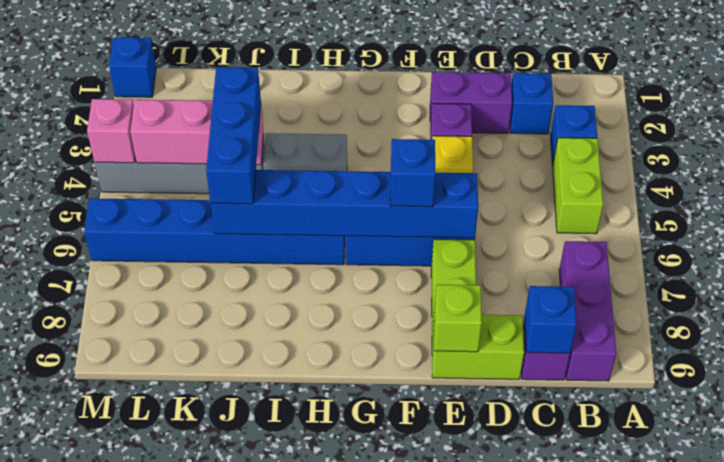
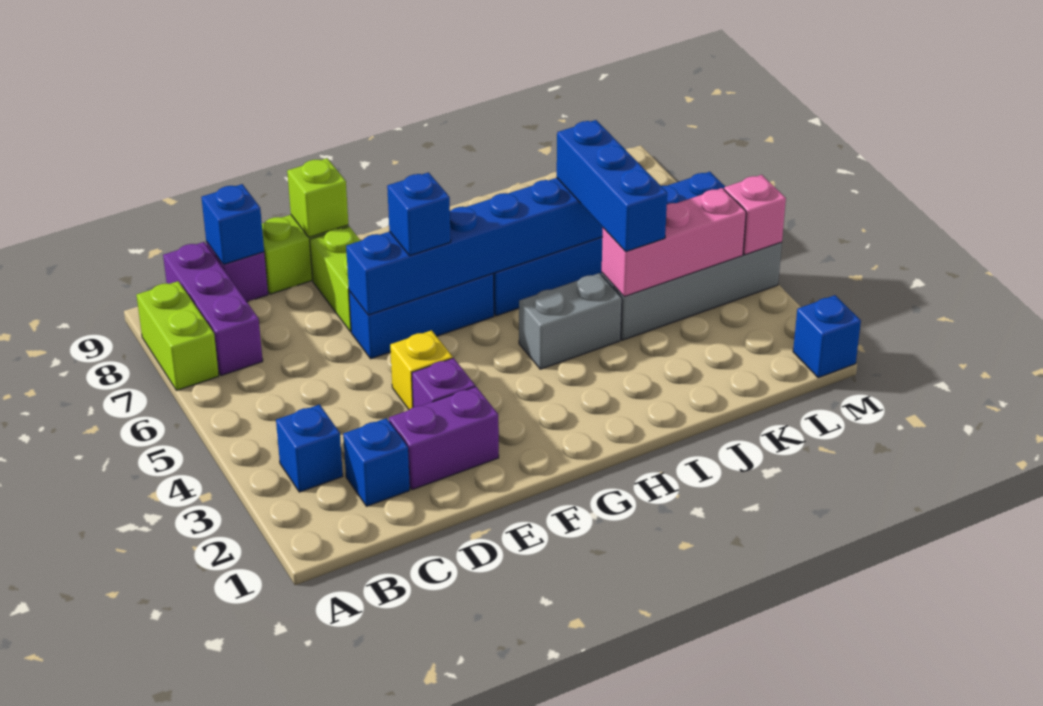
lime 1x2 brick [553,138,603,234] -> lime 1x2 brick moved to [136,281,219,390]

